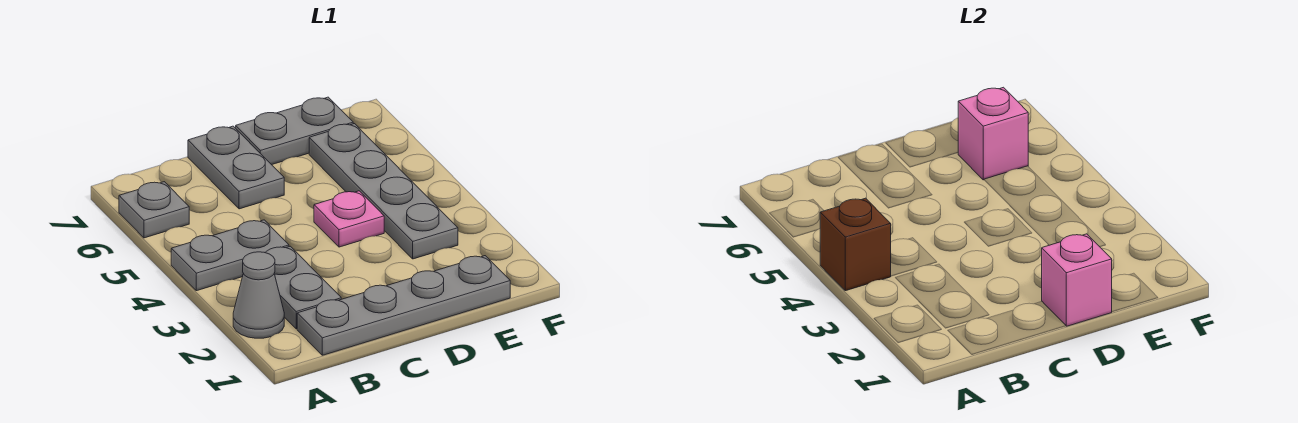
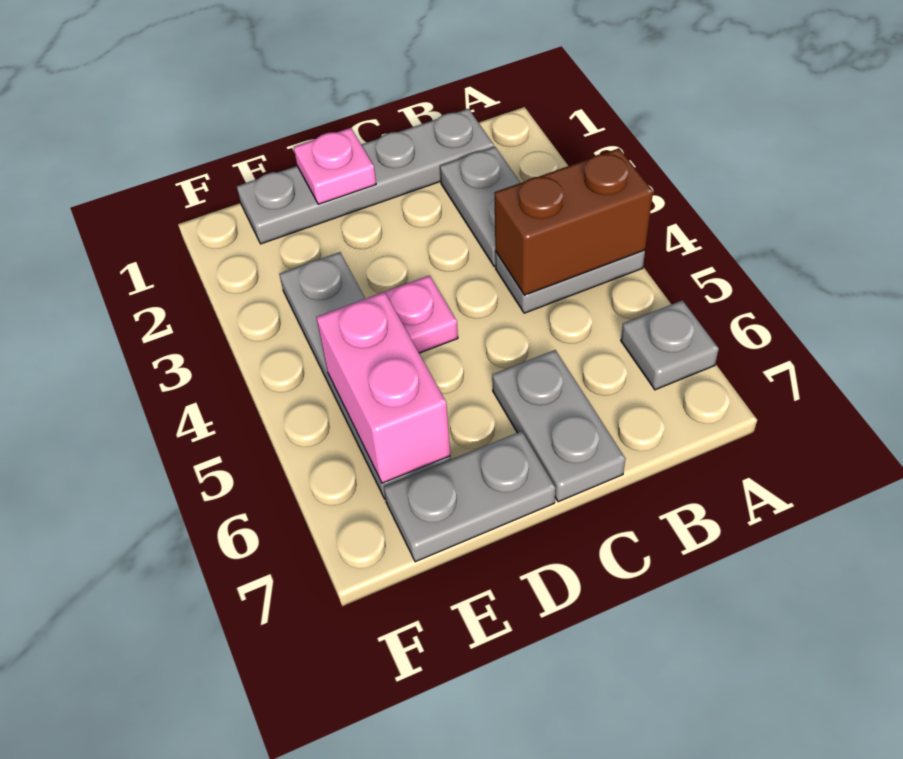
grey 1x1 cone [233,252,284,338] -> none
brown 1x1 brick [820,198,891,291] -> brown 1x2 brick [494,148,653,295]
pink 1x1 brick [1042,234,1112,326] -> pink 1x1 plate [294,128,376,204]
pink 1x1 brick [958,87,1028,180] -> pink 1x2 brick [316,292,450,483]

